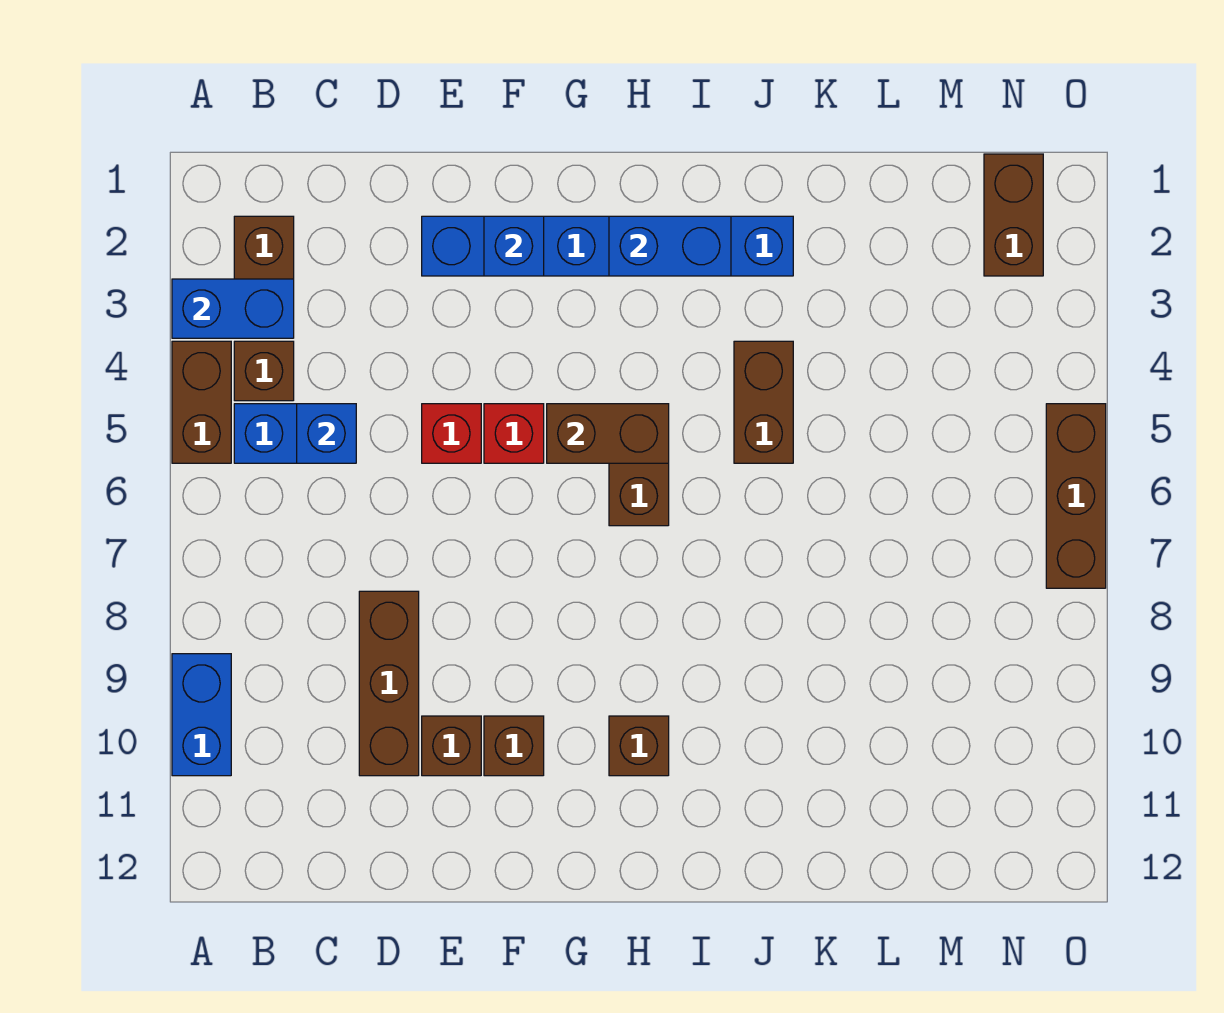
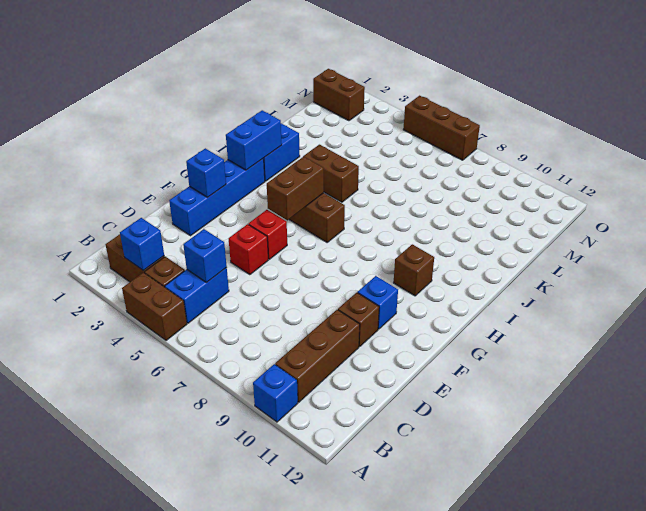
blue 1x2 brick [172,279,294,338] -> blue 1x1 brick [120,218,164,271]
blue 1x2 brick [172,654,231,776] -> blue 1x1 brick [253,364,298,422]
brown 1x3 brick [359,591,419,776] -> brown 1x3 brick turned to [275,310,360,402]
brown 1x1 brick [484,716,544,776] -> blue 1x1 brick [358,276,398,329]

